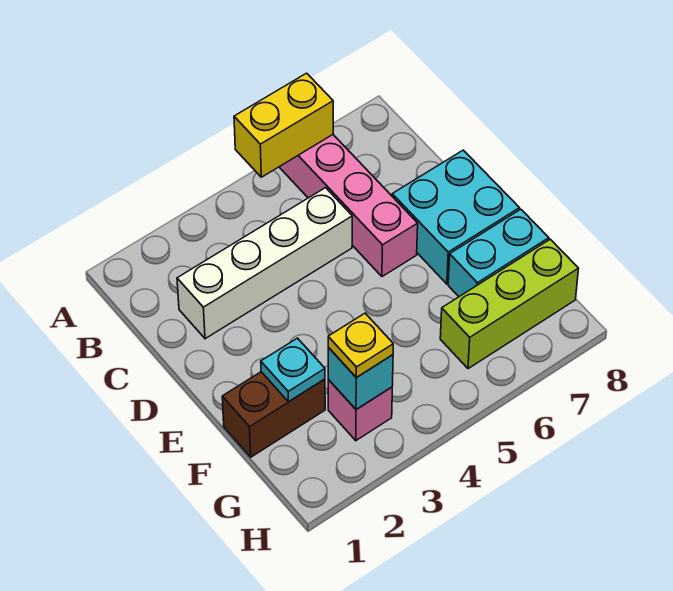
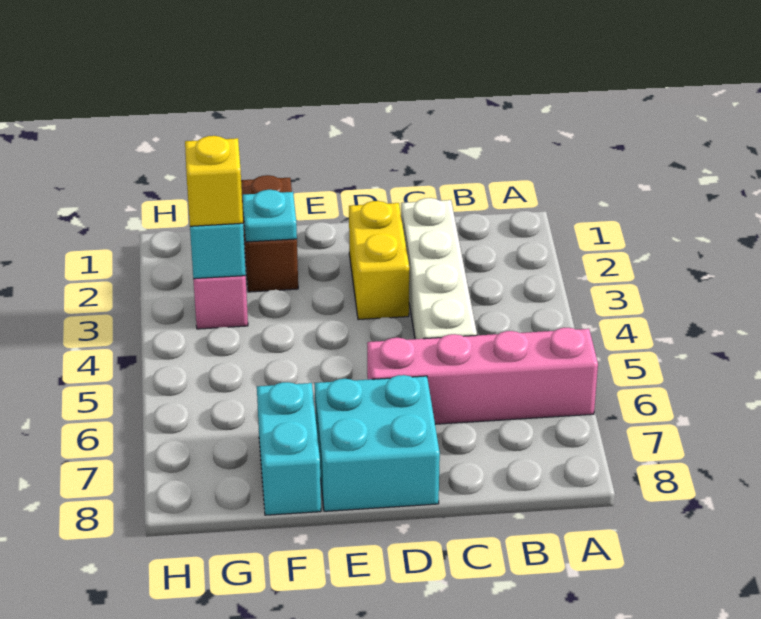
yellow 1x2 brick [234,73,333,177] -> yellow 1x2 brick moved to [349,201,409,320]
yellow 1x1 plate [328,313,393,378] -> yellow 1x1 brick [185,136,243,226]
lime 1x3 brick [440,239,579,369] -> none

